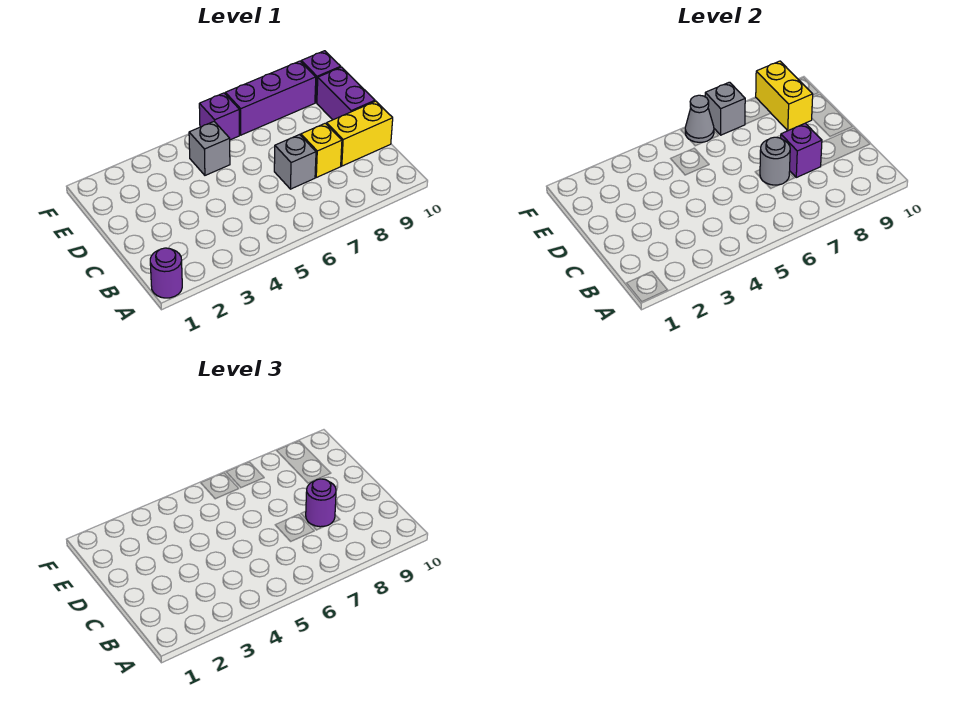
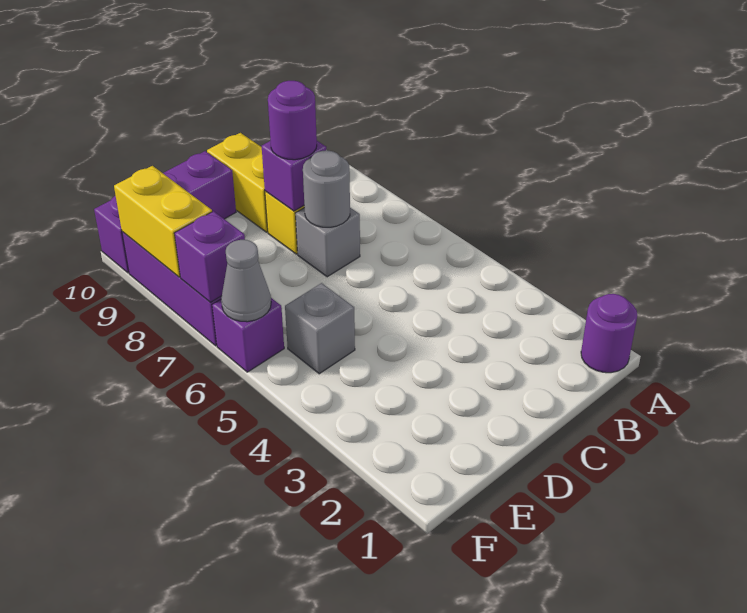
yellow 1x2 brick [756,61,813,131] -> yellow 1x2 brick turned to [114,166,212,277]
grey 1x1 brick [705,82,745,135] -> purple 1x1 brick [174,211,245,302]

